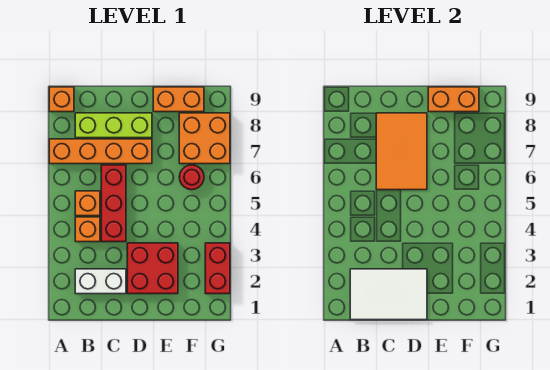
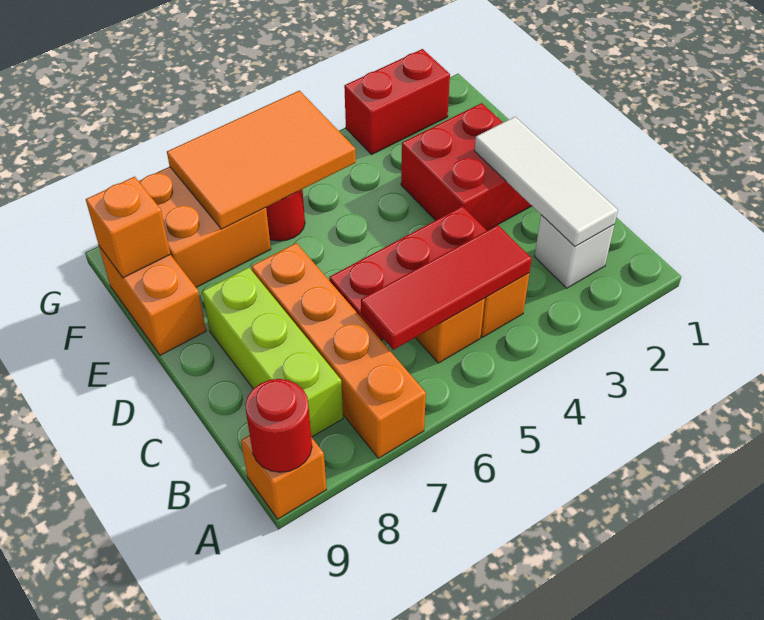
none -> red 1x1 round brick [245,379,312,472]
white 2x3 tile [350,269,427,320] -> white 1x3 tile [475,117,618,246]
white 1x2 brick [75,269,126,294] -> white 1x1 brick [534,215,614,288]
none -> red 1x3 tile [361,225,532,350]
orange 2x3 tile [376,113,427,190] -> orange 2x3 tile moved to [167,91,356,229]
orange 1x2 brick [428,87,479,112] -> orange 1x1 brick [86,176,170,278]

